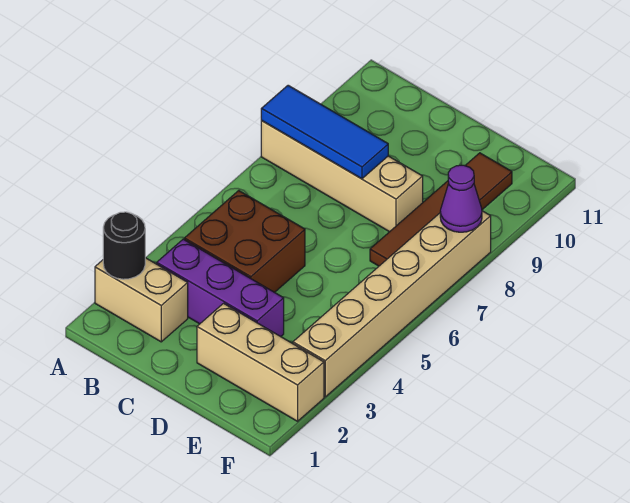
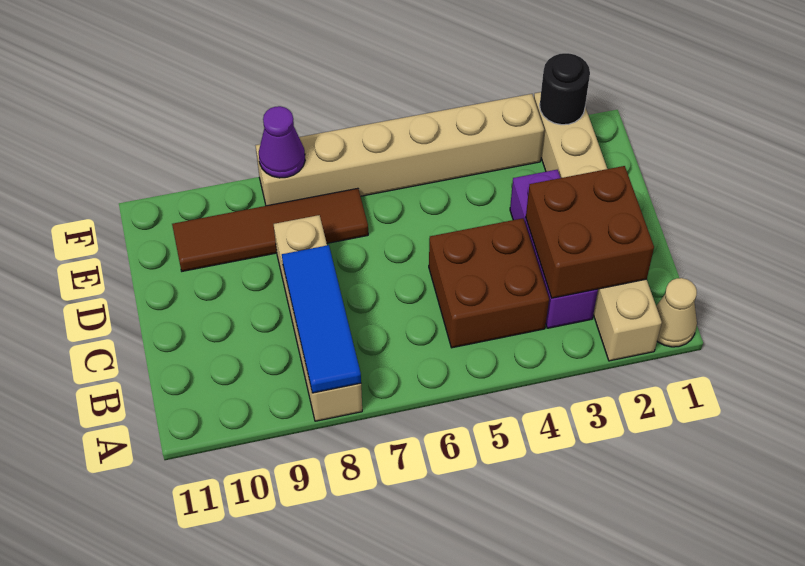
none -> tan 1x1 cone [656,278,697,347]
black 1x1 round brick [103,212,145,279] -> black 1x1 round brick moved to [540,53,590,125]
none -> brown 2x2 brick [526,166,654,298]

